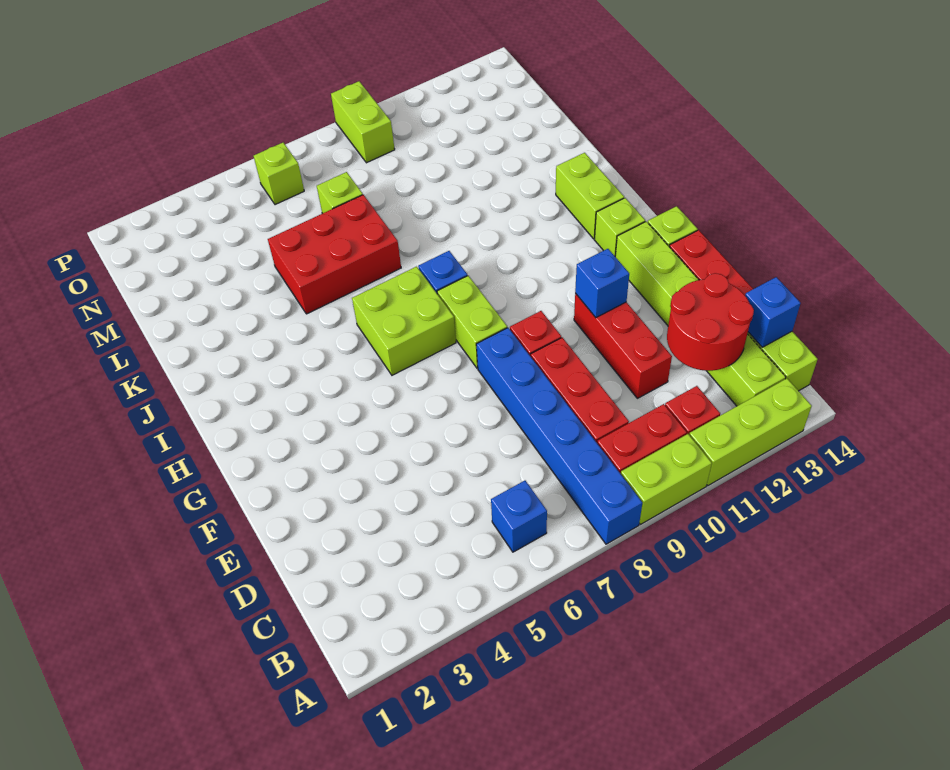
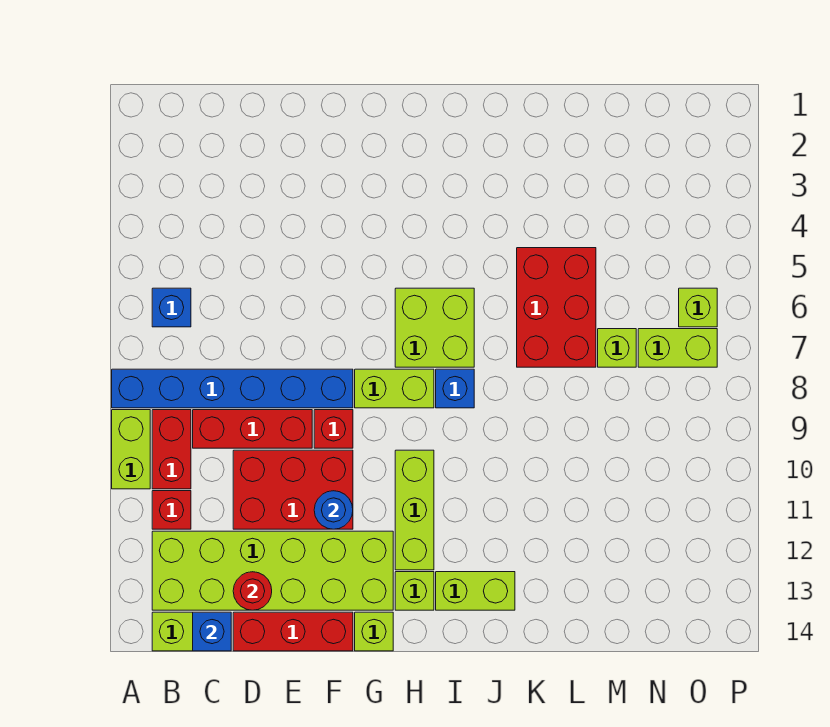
lime 1x3 brick [689,378,812,486] -> lime 1x3 brick moved to [395,450,434,570]
lime 1x6 brick [615,221,786,406] -> lime 2x6 brick [152,531,393,610]
red 2x2 round brick [667,273,754,371] -> red 1x1 round brick [233,572,272,610]
red 1x3 brick [574,294,672,398] -> red 2x3 brick [233,450,353,529]
blue 1x1 brick [575,249,629,318] -> blue 1x1 round brick [314,491,353,529]
lime 1x2 brick [331,81,395,163] -> lime 1x2 brick moved to [638,329,717,367]

